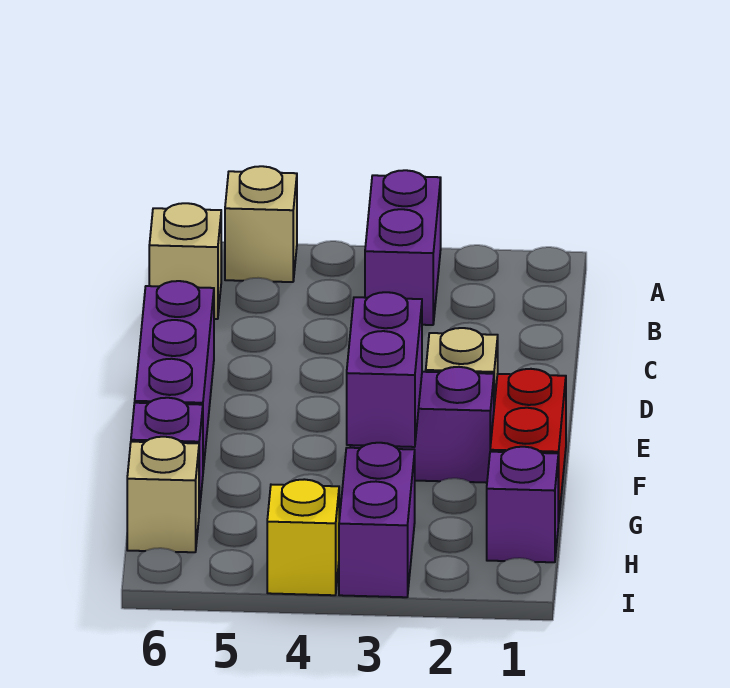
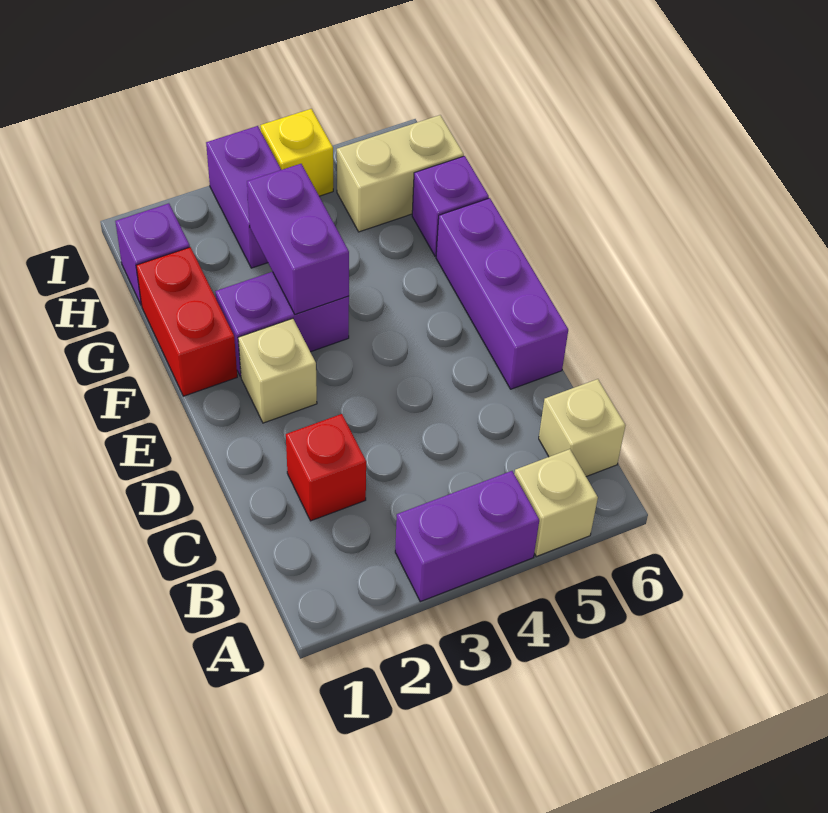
purple 1x2 brick [365,170,441,325] -> purple 1x2 brick turned to [395,471,539,602]
none -> red 1x1 brick [286,414,366,521]
tan 1x1 brick [127,437,199,552] -> tan 1x2 brick [337,115,464,232]

